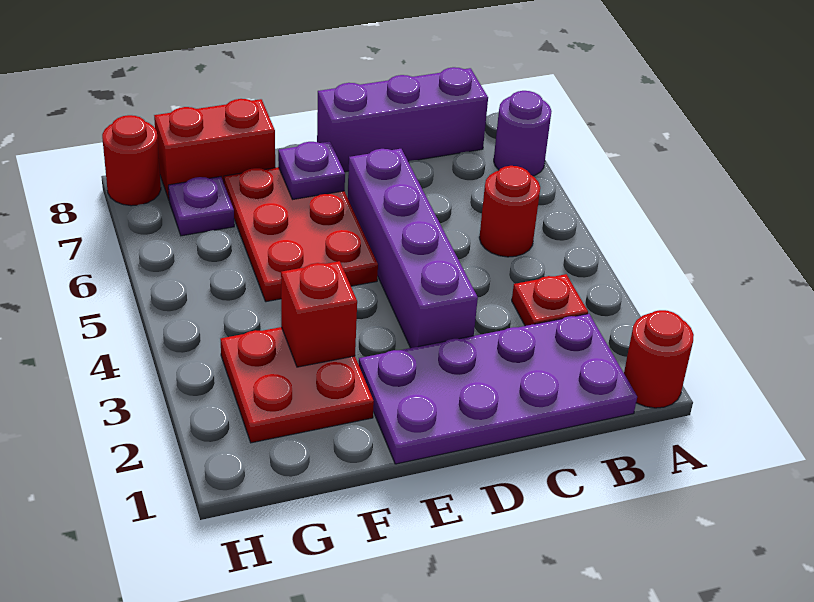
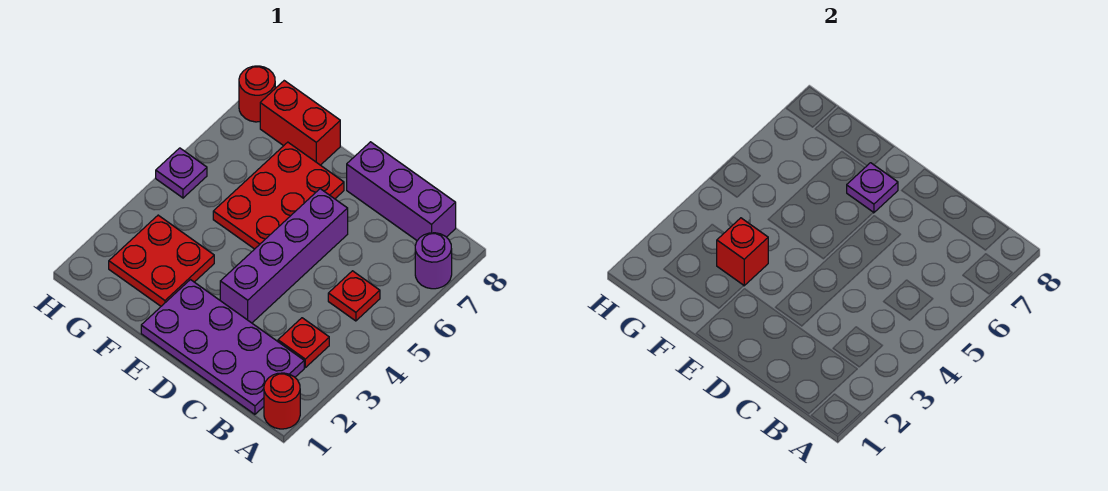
red 1x1 round brick [479,166,540,257] -> red 1x1 plate [328,271,380,321]
purple 1x1 plate [168,177,234,236] -> purple 1x1 plate moved to [156,148,207,198]

